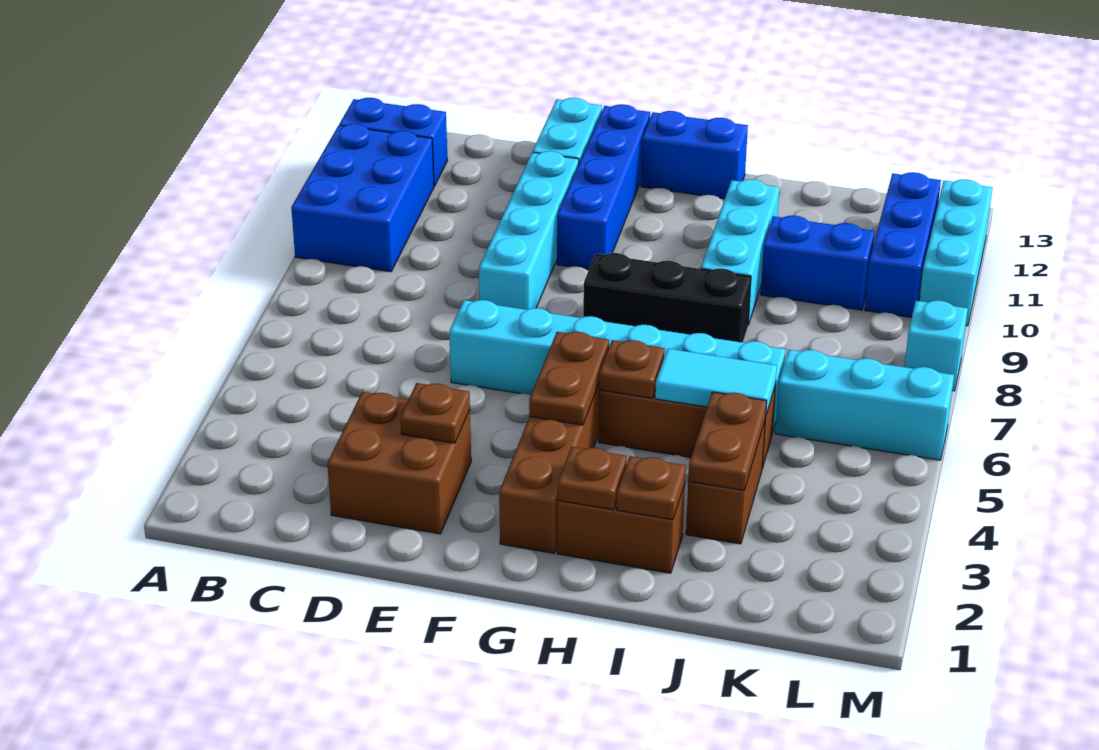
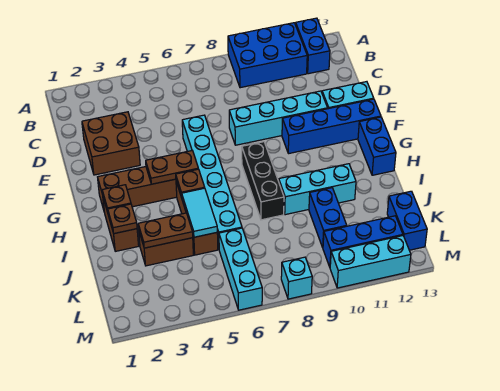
brown 1x1 plate [400,383,470,443] -> none
none -> blue 1x2 brick [387,191,427,250]

